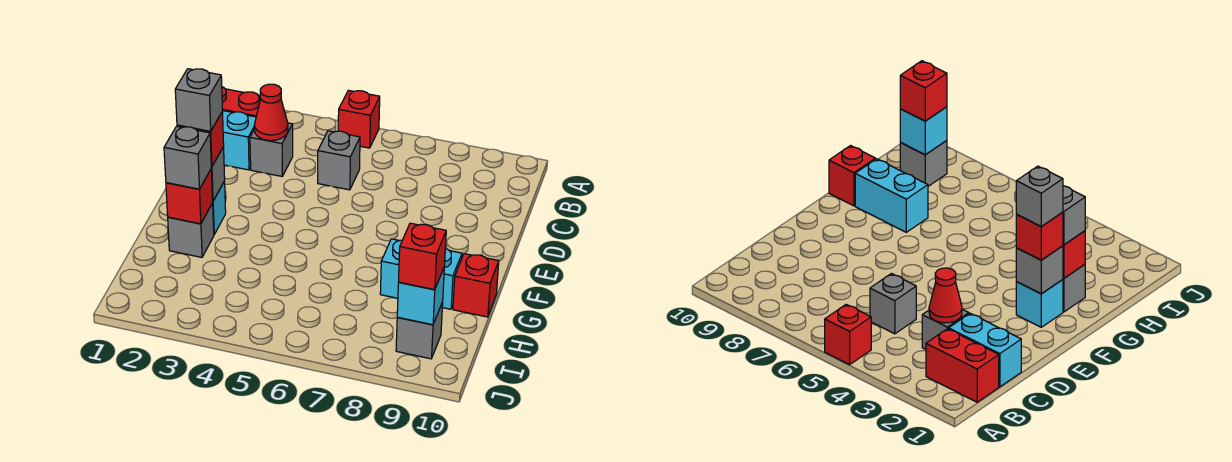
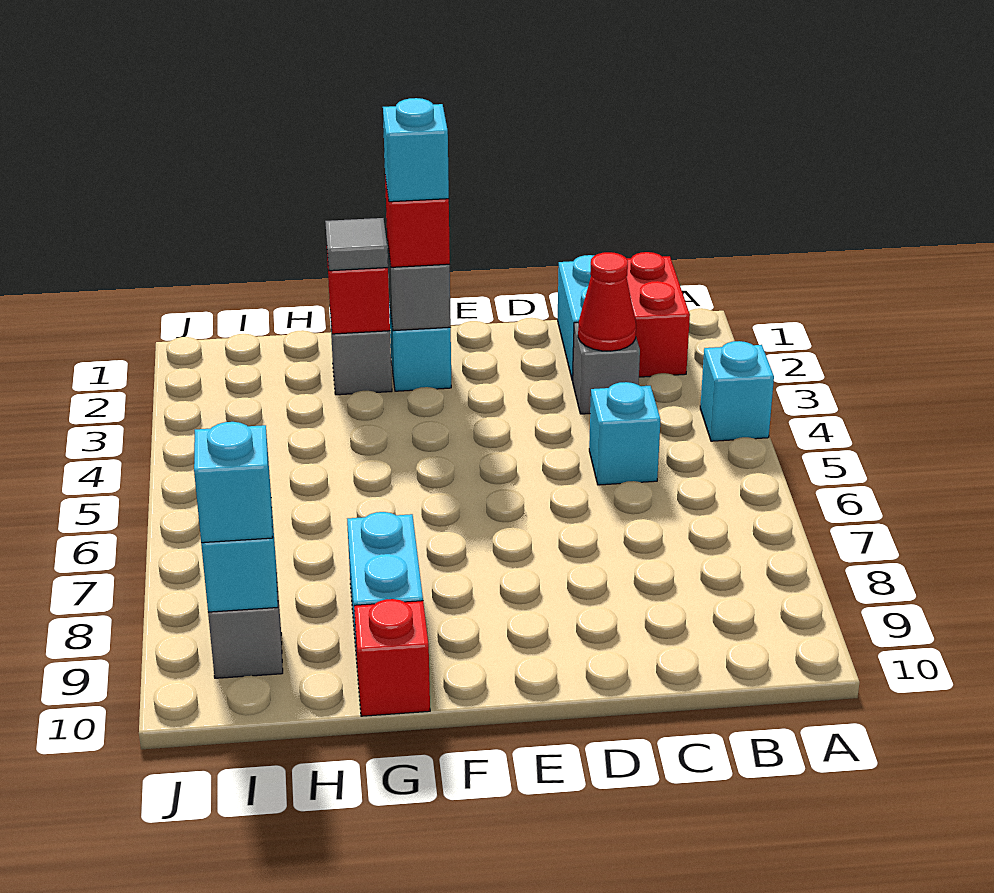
none -> cyan 1x1 brick [700,341,774,441]
red 1x1 brick [338,90,380,148] -> none
grey 1x1 brick [318,131,360,190] -> cyan 1x1 brick [589,382,661,485]
grey 1x1 brick [175,69,222,131] -> cyan 1x1 brick [383,98,449,202]
grey 1x1 brick [164,126,211,189] -> grey 1x1 tile [325,218,388,271]
red 1x1 brick [398,223,446,290] -> cyan 1x1 brick [194,422,273,543]

